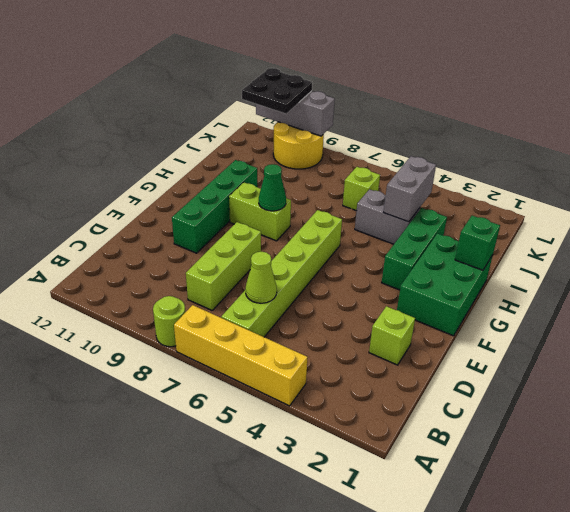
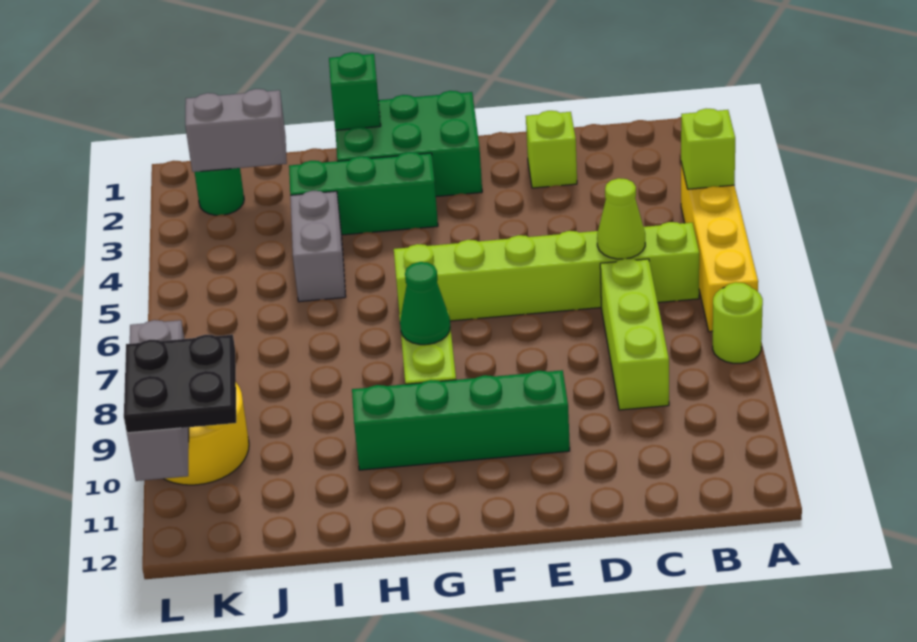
lime 1x3 brick [186,222,261,310] -> lime 1x3 brick turned to [600,258,669,410]
grey 1x2 brick [384,156,436,222] -> grey 1x2 brick moved to [185,89,287,172]
lime 1x1 brick [343,167,380,211] -> lime 1x1 brick moved to [681,109,735,189]
none -> green 1x1 round brick [195,168,244,215]

